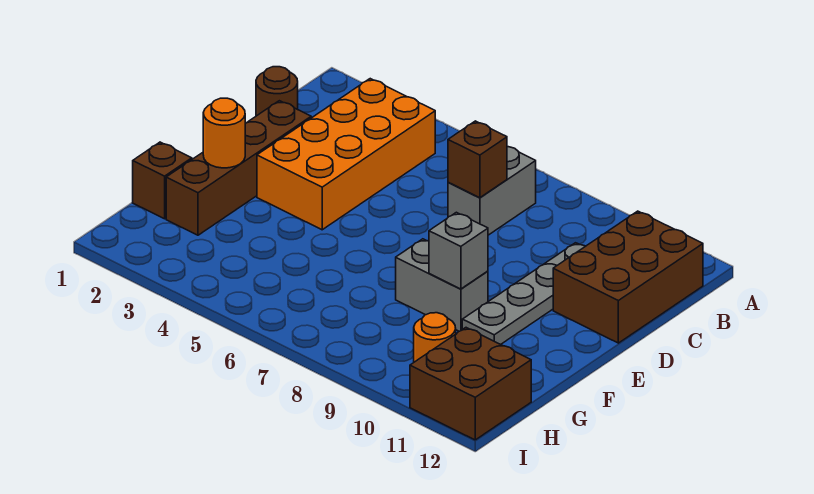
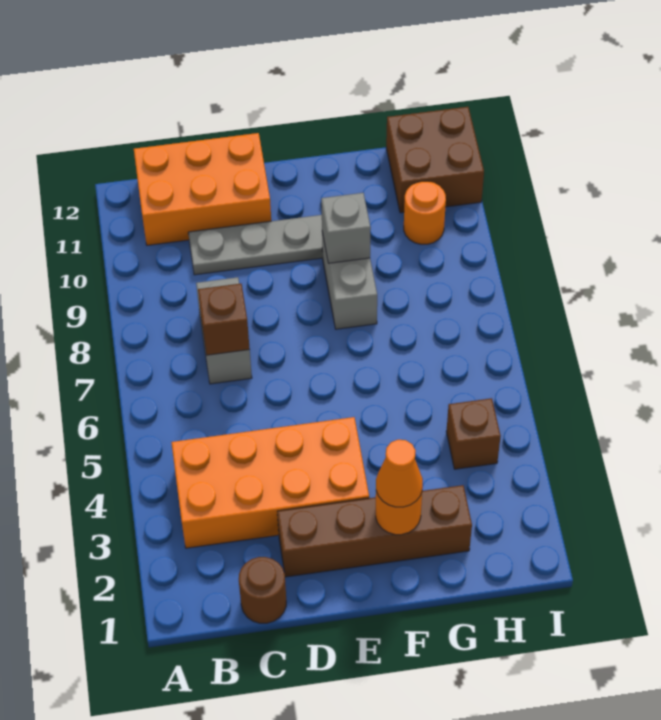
grey 1x2 brick [448,147,536,235] -> grey 1x2 brick turned to [196,277,252,384]
brown 2x3 brick [553,211,703,343] -> orange 2x3 brick [134,133,271,245]
none -> orange 1x1 cone [376,440,423,507]
brown 1x1 brick [133,142,192,219] -> brown 1x1 brick moved to [446,398,501,469]

